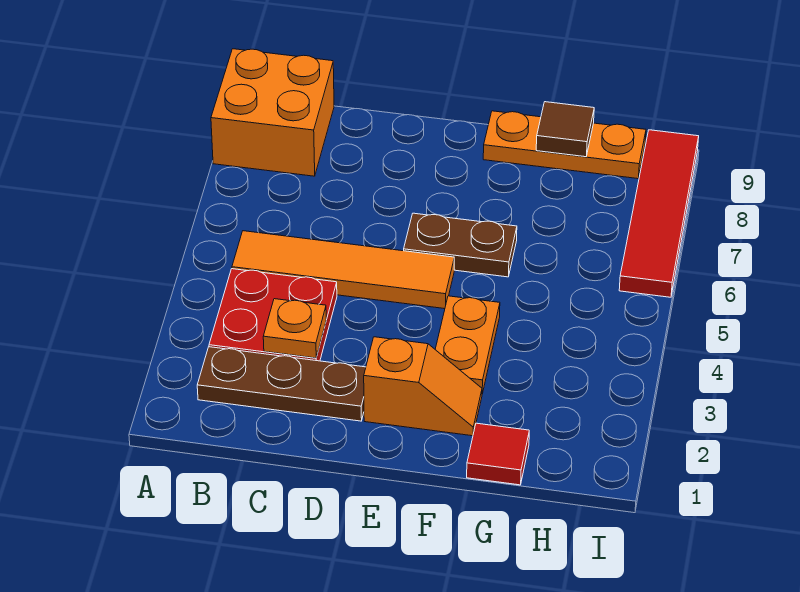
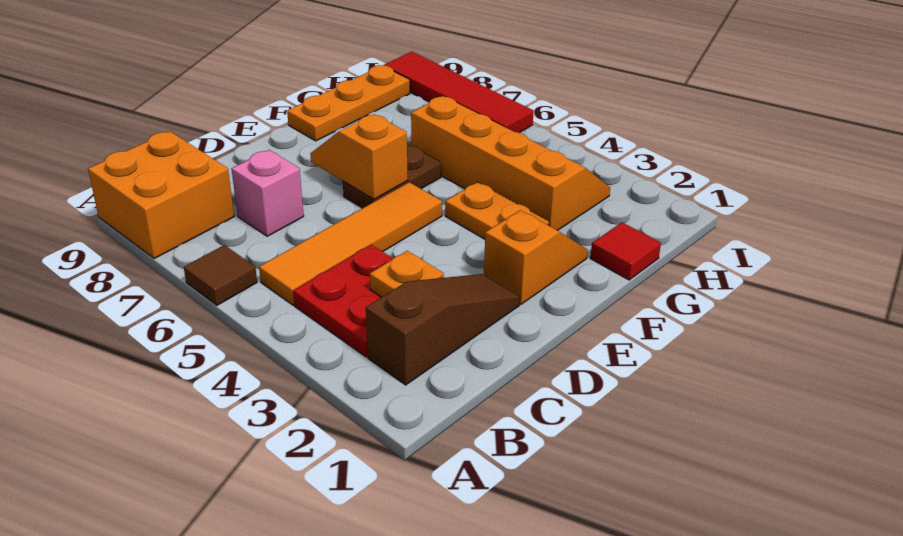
brown 1x3 plate [197,347,366,421] -> brown 1x3 slope [366,274,520,385]
none -> pink 1x1 brick [232,150,304,236]
none -> orange 1x2 slope [310,114,408,199]
none -> orange 2x4 slope [411,96,610,231]
brown 1x1 tile [536,102,594,157] -> brown 1x1 tile moved to [184,245,257,305]

